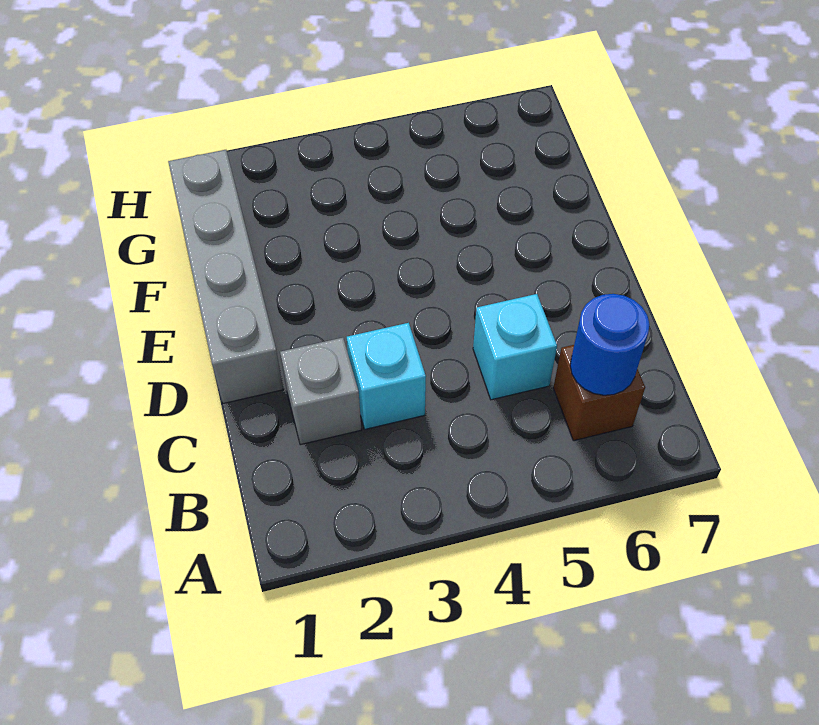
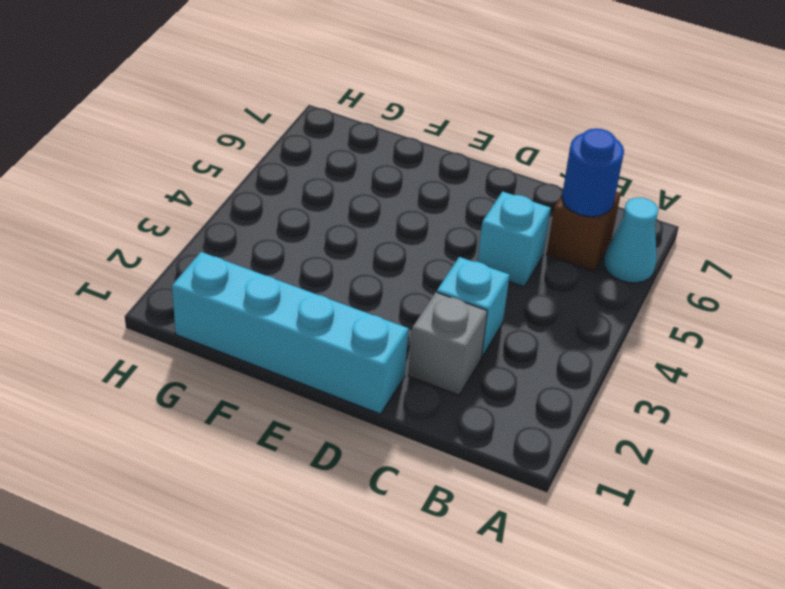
none -> cyan 1x1 cone [604,198,658,283]
grey 1x4 brick [168,150,283,404] -> cyan 1x4 brick [172,252,408,414]

